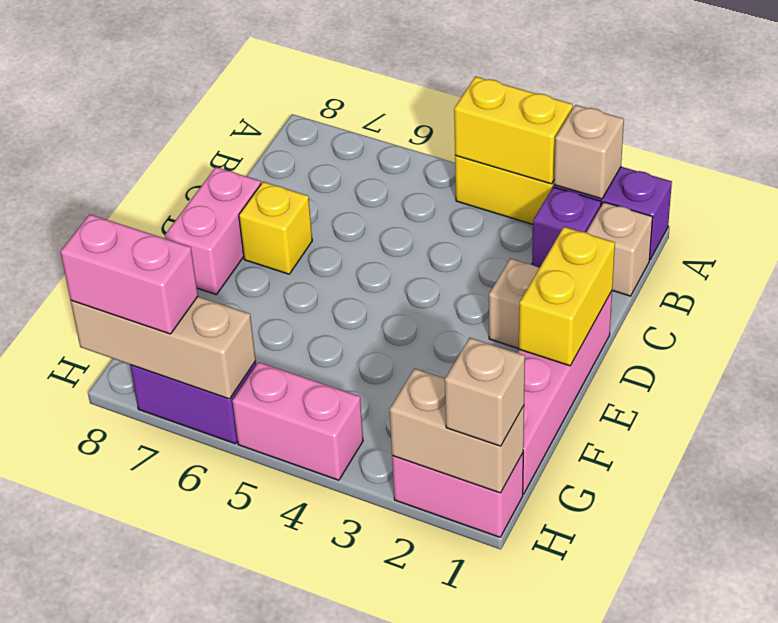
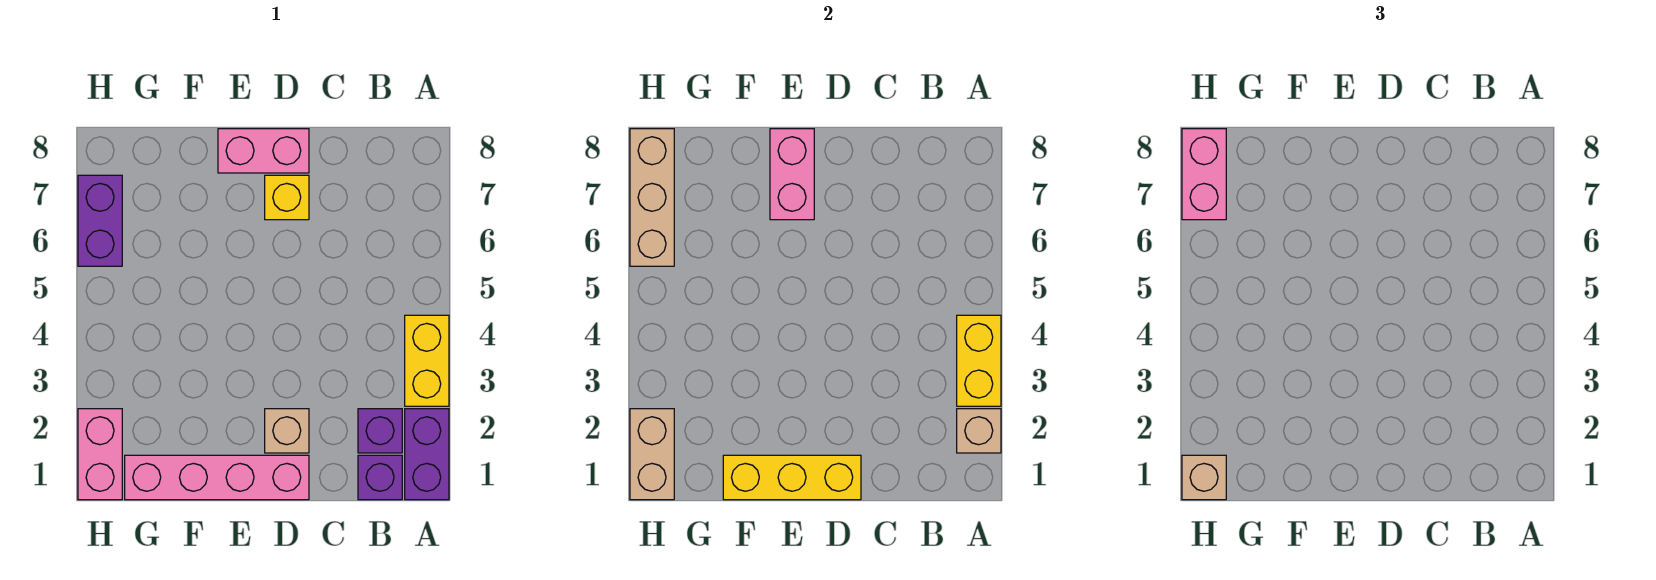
tan 1x1 brick [586,202,653,296] -> purple 1x1 brick [358,455,402,500]
yellow 1x2 brick [519,227,615,366] -> yellow 1x3 brick [723,455,861,500]
pink 1x2 brick [232,362,363,480] -> pink 1x2 brick moved to [770,129,814,220]

